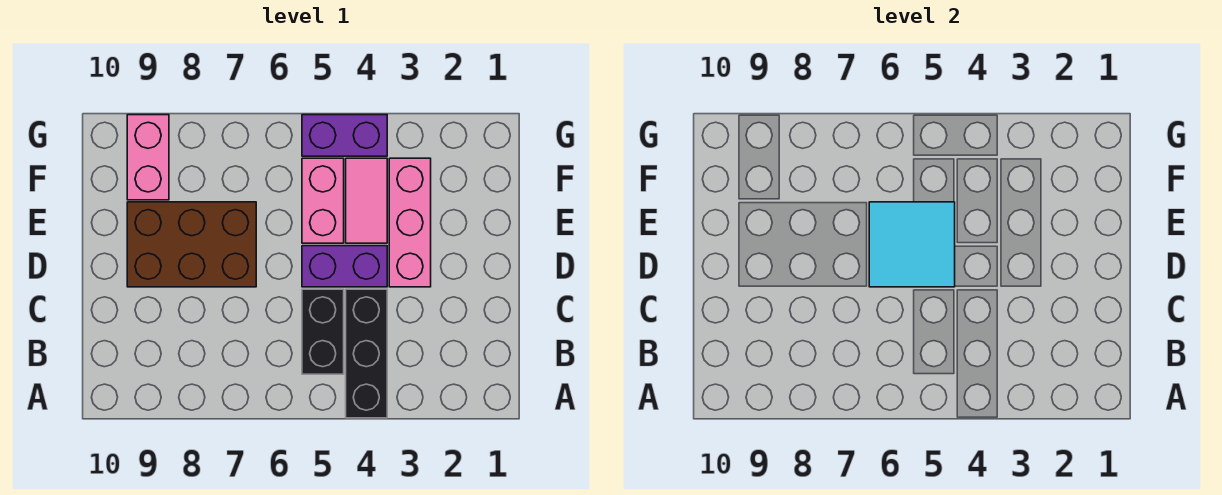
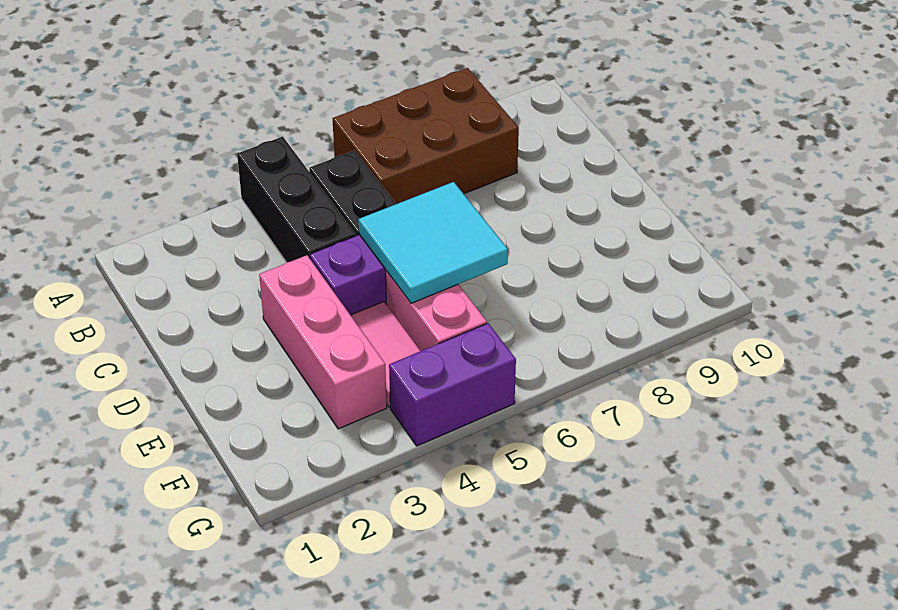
brown 2x3 brick [127,202,256,287] -> brown 2x3 brick moved to [332,68,519,204]
pink 1x2 brick [127,115,169,200] -> none

